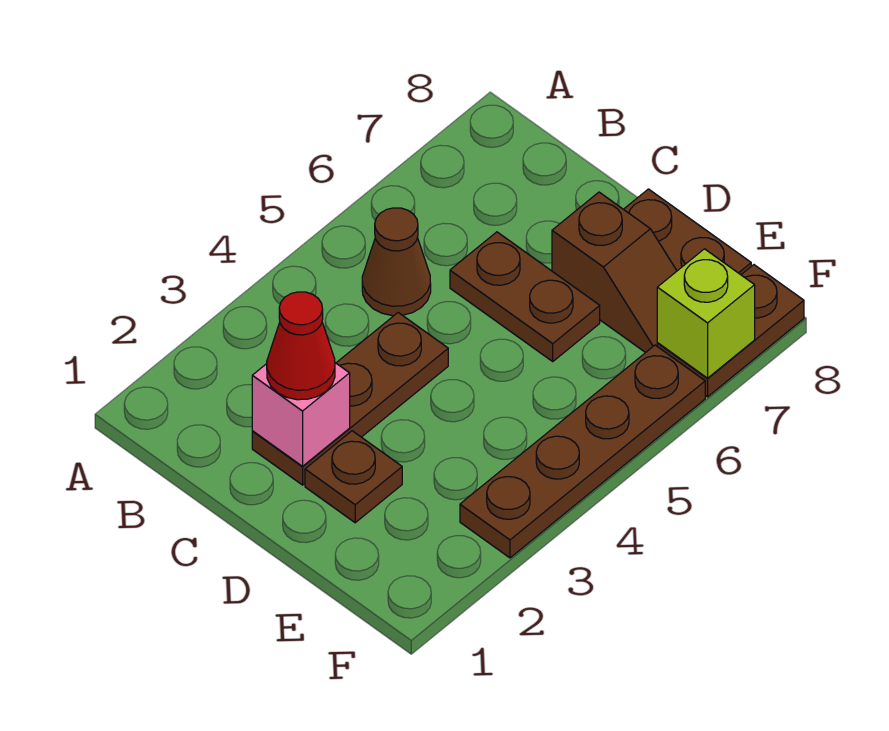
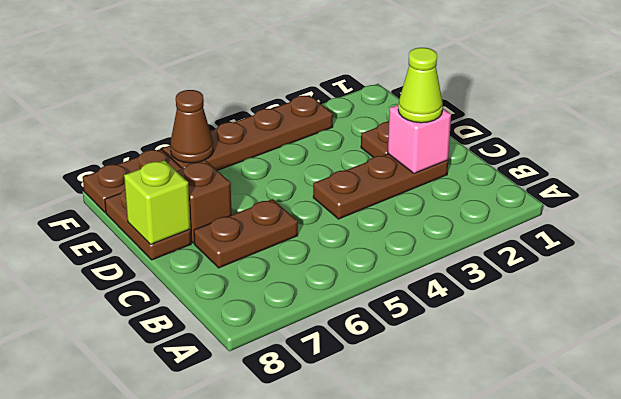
brown 1x1 cone [362,208,431,316] -> brown 1x1 cone moved to [170,90,214,163]
red 1x1 cone [267,292,335,400] -> lime 1x1 cone [398,48,443,123]
brown 1x2 plate [450,232,600,361] -> brown 1x2 plate turned to [194,199,298,268]
lime 1x1 brick [657,249,755,378] -> lime 1x1 brick moved to [124,160,191,245]

